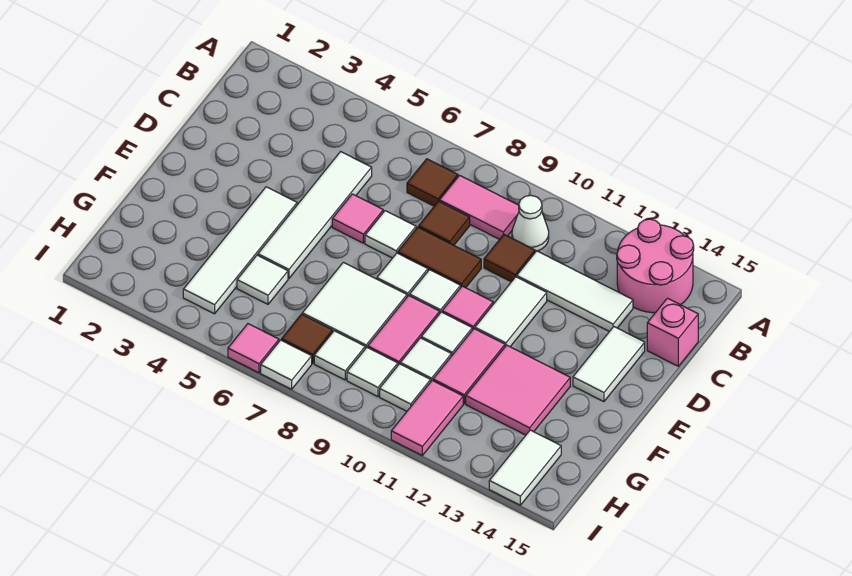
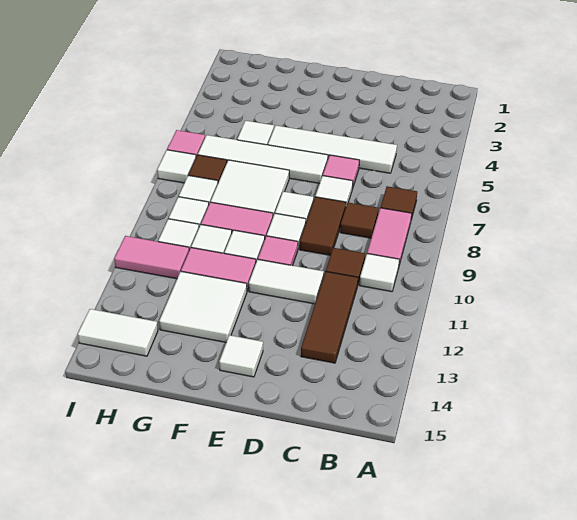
pink 2x2 round brick [617,219,694,313] -> none
white 1x1 cone [512,195,549,252] -> white 1x1 tile [360,254,399,292]
white 1x3 tile [517,251,633,331] -> brown 1x3 tile [301,272,358,363]
pink 1x1 brick [647,298,698,366] -> none
white 1x2 tile [573,327,645,402] -> white 1x1 tile [219,335,263,377]
white 1x4 tile [183,187,297,314] -> white 1x4 tile moved to [198,135,328,184]
pink 2x2 tile [466,345,570,435] -> white 2x2 tile [159,272,247,342]

